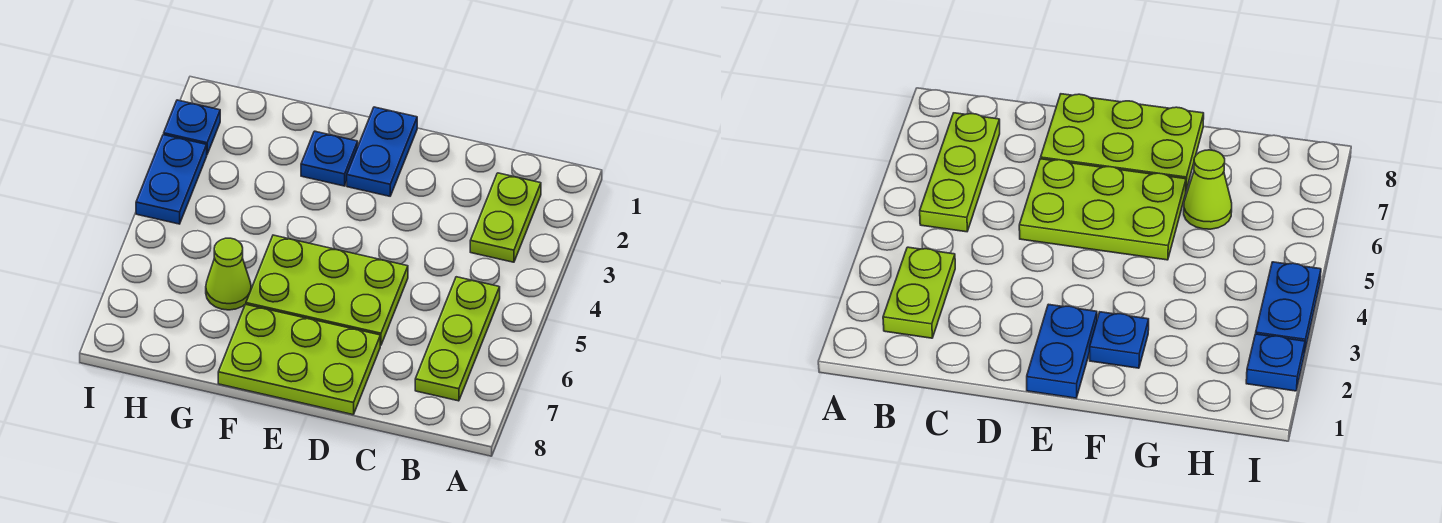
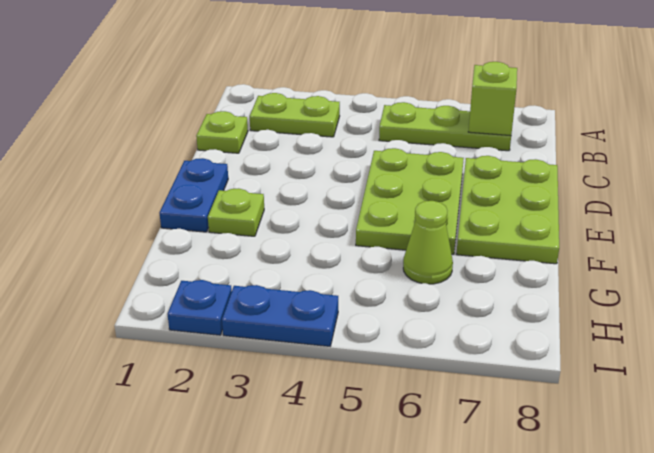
none -> lime 1x1 brick [468,62,517,136]
none -> lime 1x1 plate [196,111,248,153]
blue 1x2 plate [347,107,417,196] -> blue 1x2 plate turned to [160,158,228,232]
blue 1x1 plate [301,131,358,186] -> lime 1x1 plate [208,188,264,236]

